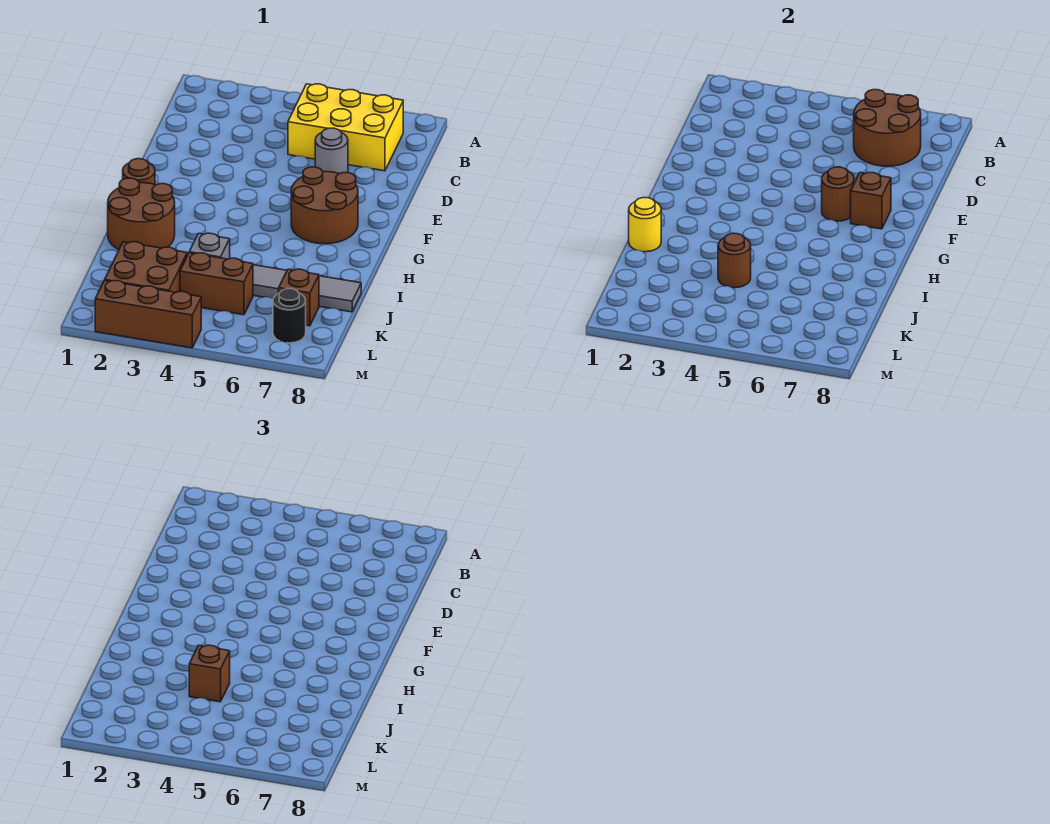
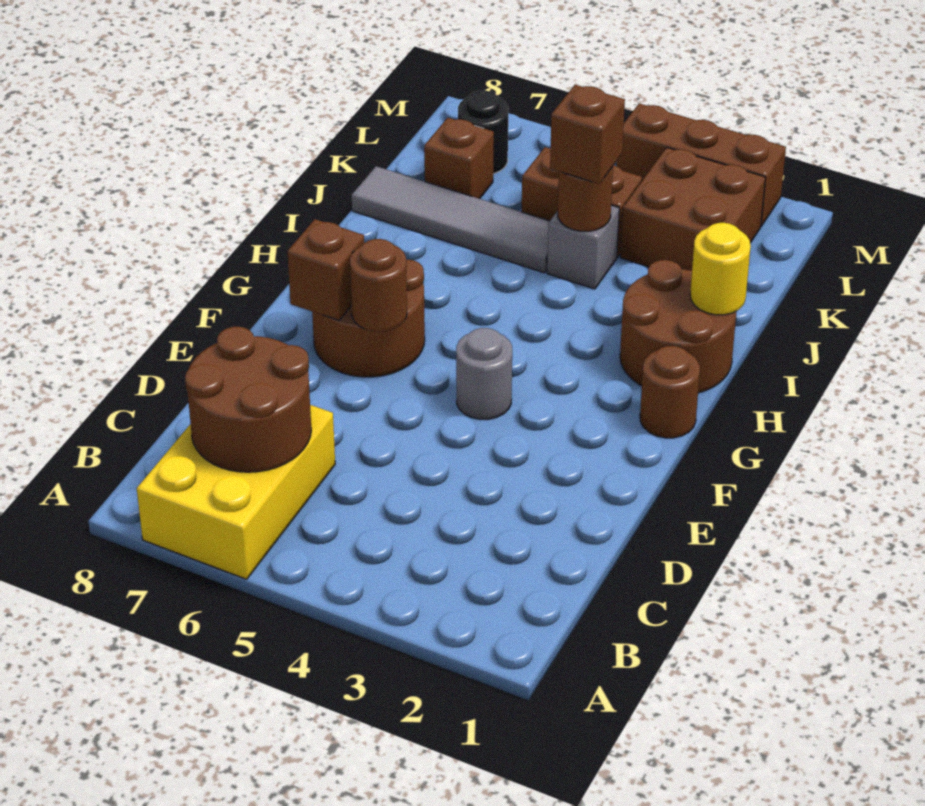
yellow 2x3 brick [288,84,403,171] -> yellow 2x3 brick turned to [137,405,335,579]
grey 1x1 round brick [315,128,348,174] -> grey 1x1 round brick moved to [456,328,512,419]

